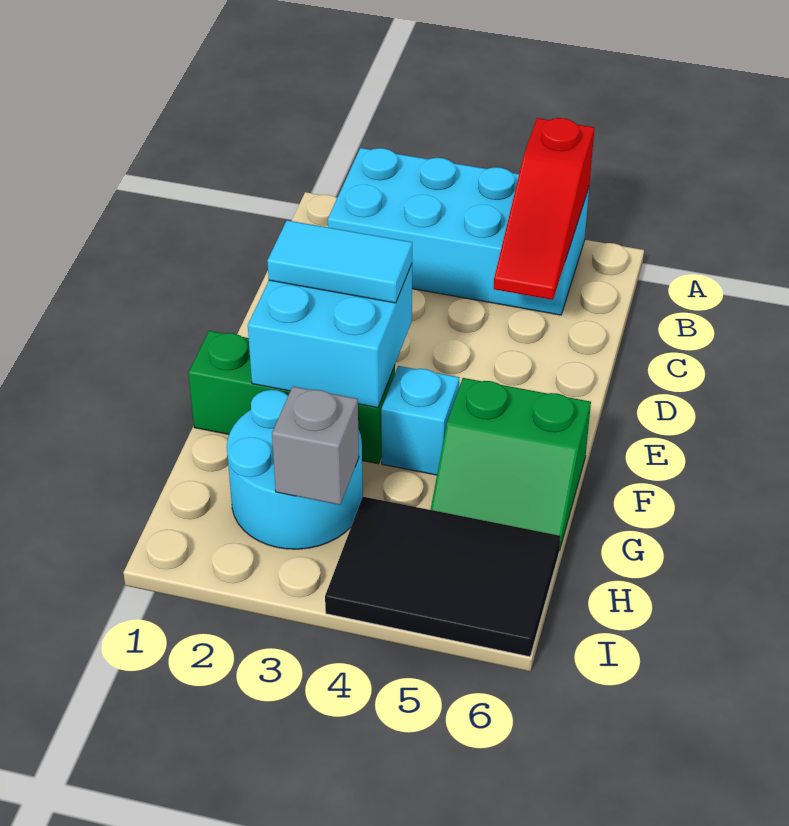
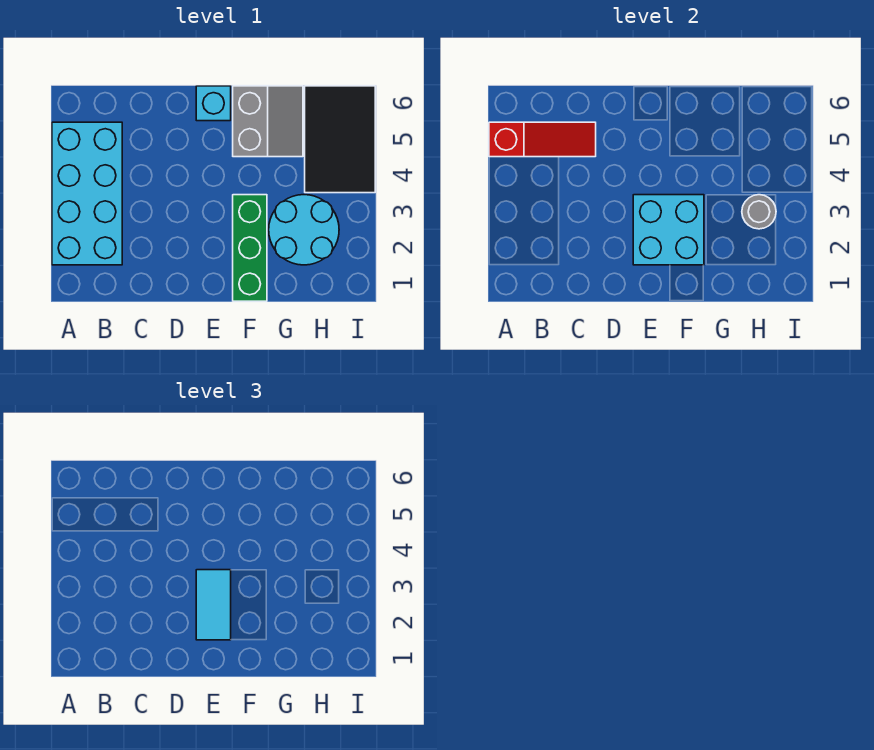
cyan 1x1 brick [381,366,459,475] -> cyan 1x1 brick moved to [196,86,231,121]
green 2x2 slope [431,378,591,551] -> grey 2x2 slope [233,86,303,157]
grey 1x1 brick [272,387,359,505] -> grey 1x1 round brick [742,195,776,229]

